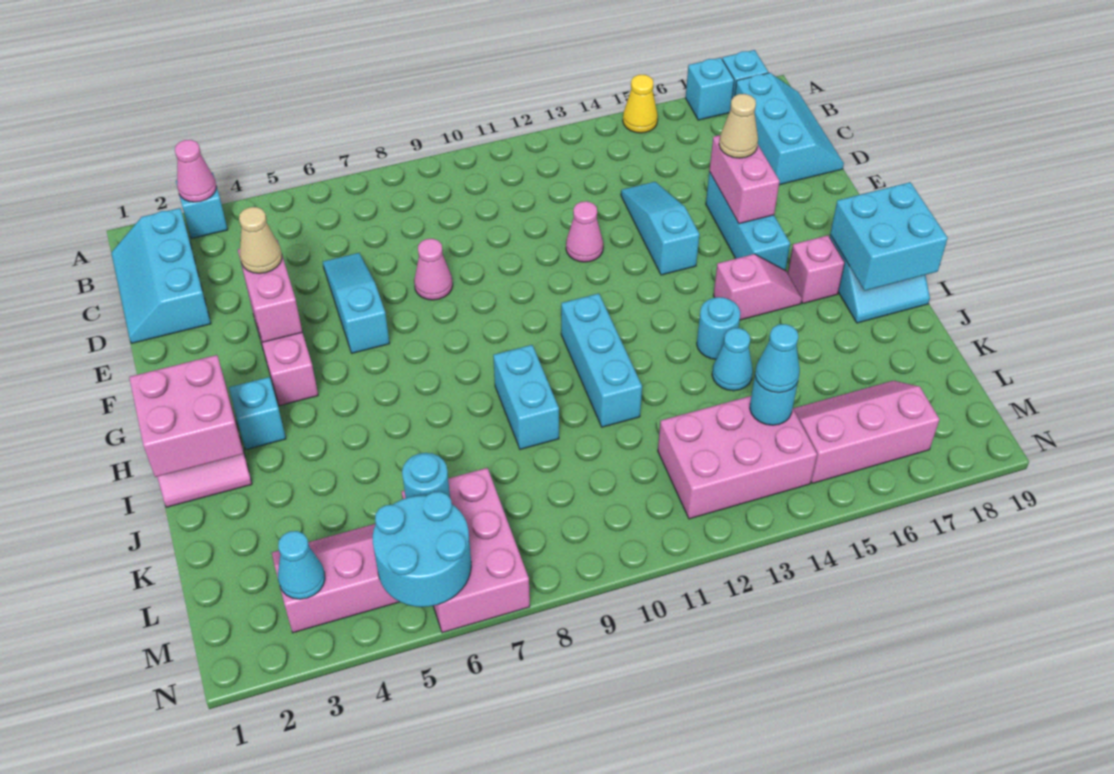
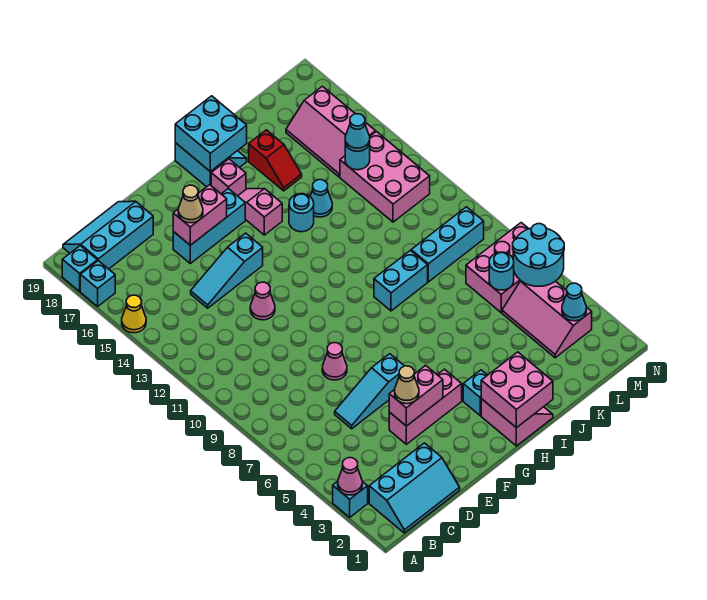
cyan 1x3 brick [561,293,642,427] -> cyan 1x3 brick moved to [411,207,484,282]
none -> red 1x2 slope [249,130,302,191]

